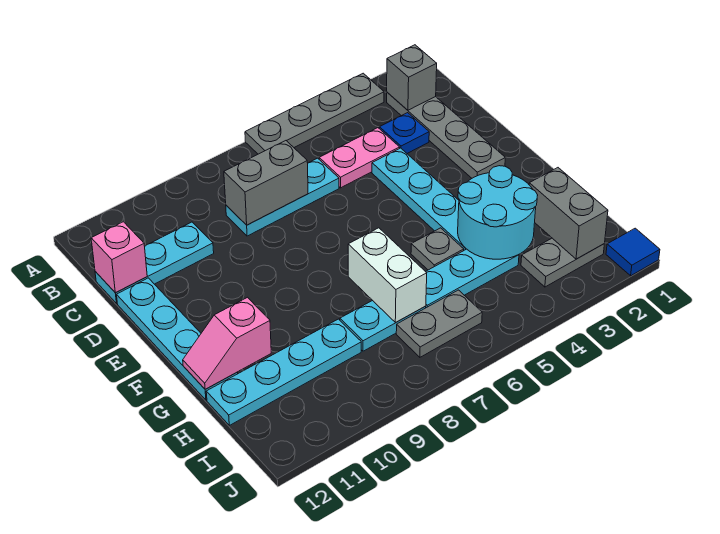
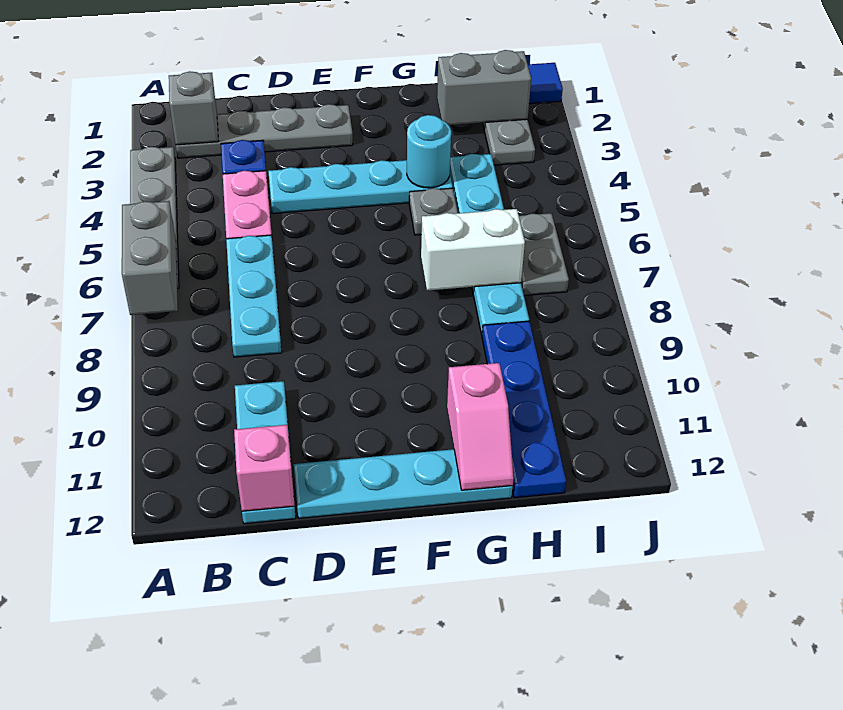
grey 1x2 brick [224,141,308,225] -> grey 1x2 brick moved to [122,201,178,315]
cyan 2x2 round brick [458,166,538,259] -> cyan 1x1 round brick [407,115,451,188]
cyan 1x4 plate [206,319,361,425] -> blue 1x4 plate [482,321,566,498]

